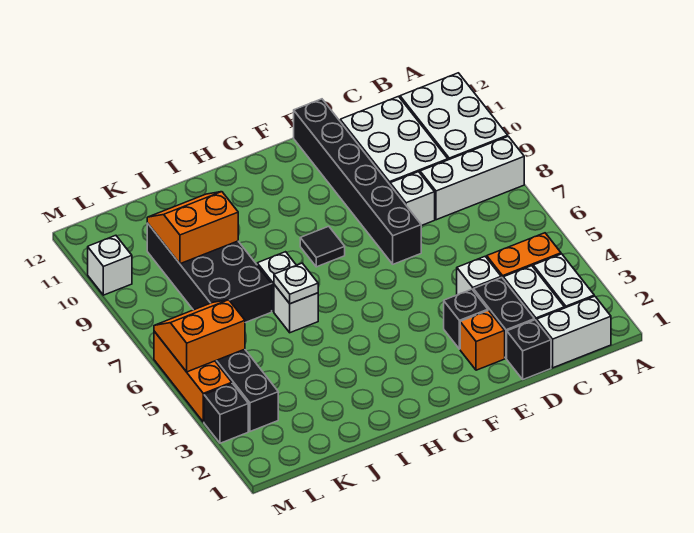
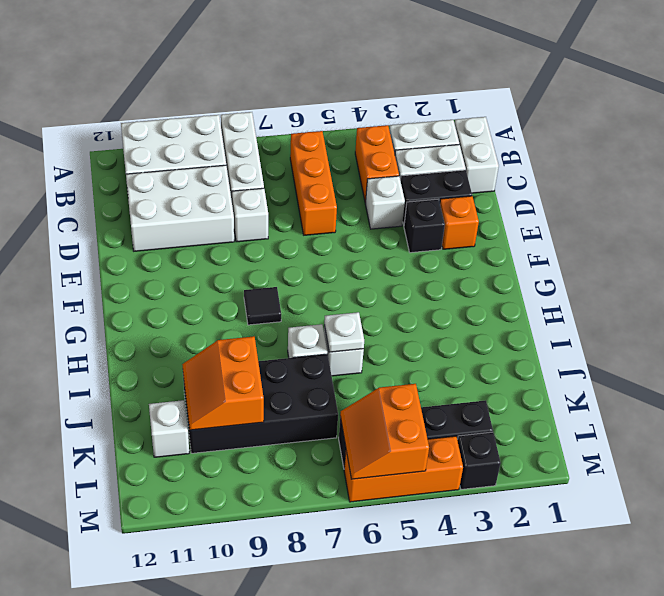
none -> orange 1x3 brick [290,131,337,235]
black 1x1 brick [507,320,551,379] -> none
black 1x6 brick [294,99,421,264] -> none
white 1x1 brick [88,235,132,295] -> white 1x1 brick moved to [149,400,189,457]

